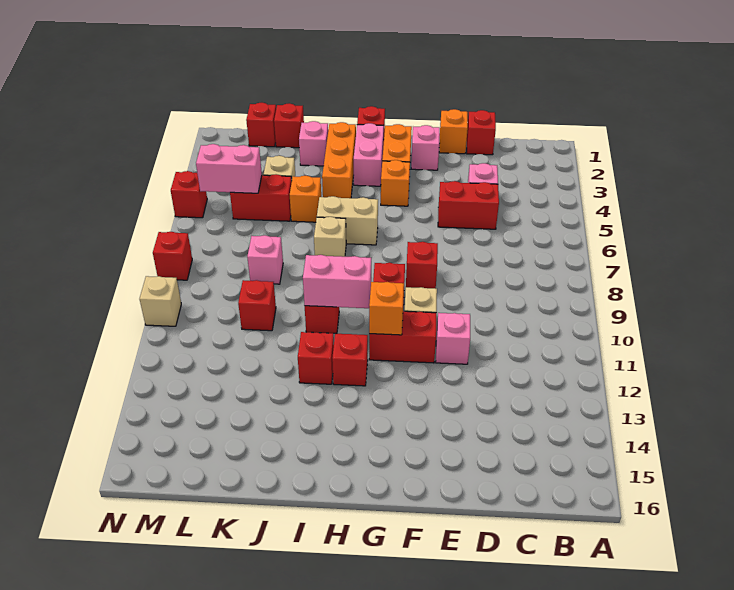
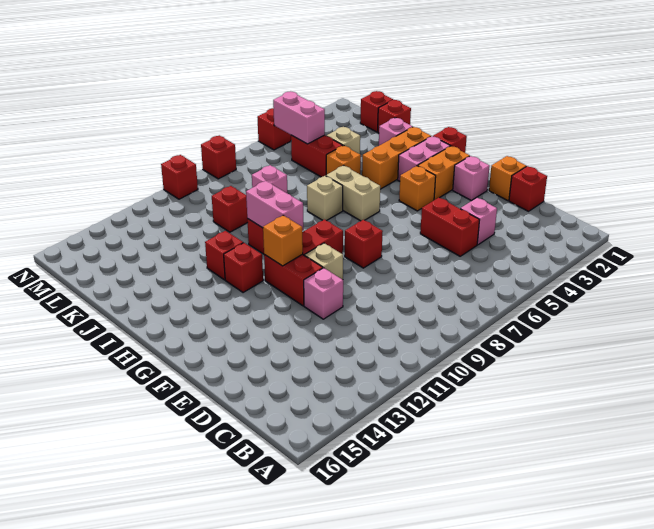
tan 1x1 brick [140,276,181,326] -> red 1x1 brick [161,155,198,199]

